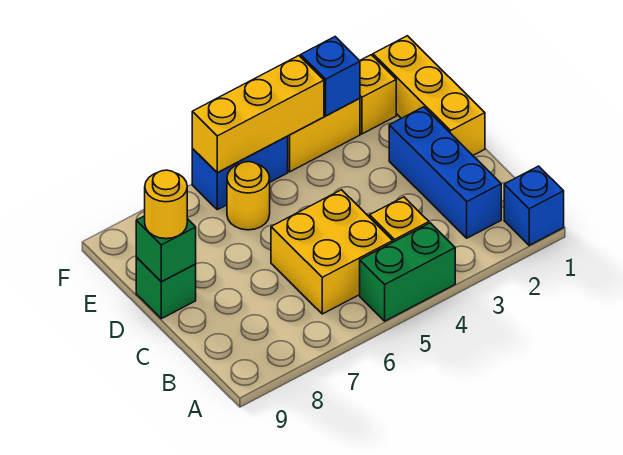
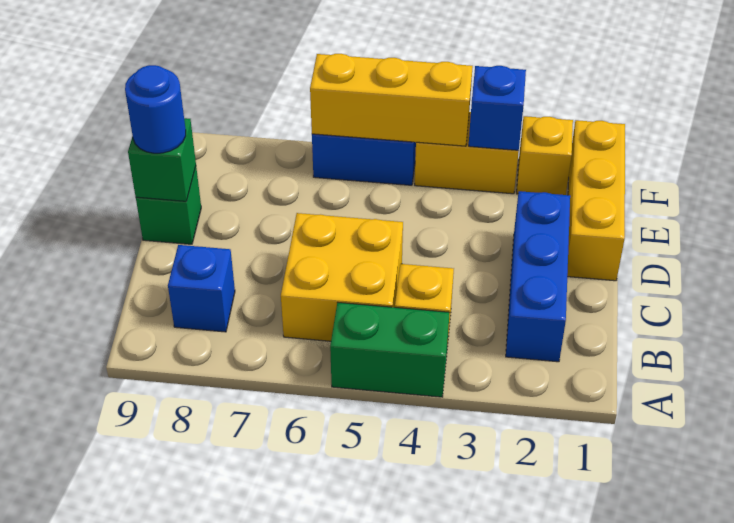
blue 1x1 brick [504,166,564,245] -> blue 1x1 brick moved to [168,245,235,332]
yellow 1x1 round brick [145,170,187,239] -> blue 1x1 round brick [125,65,186,153]
yellow 1x1 round brick [227,162,270,230] -> none

